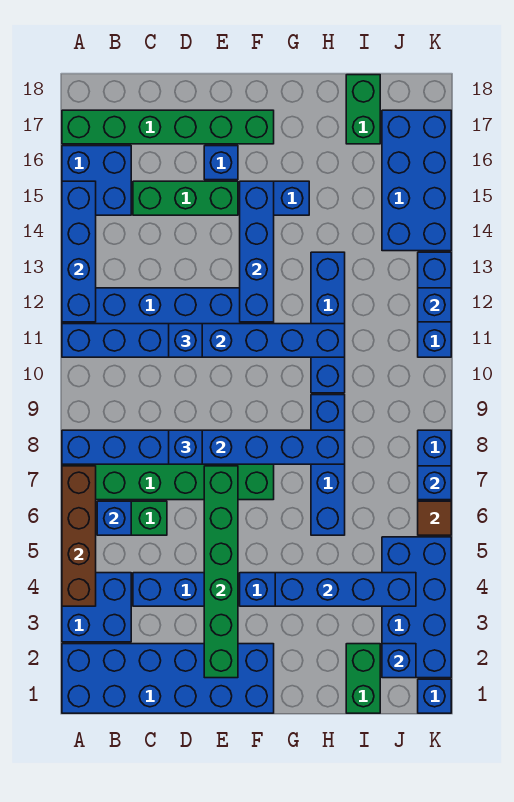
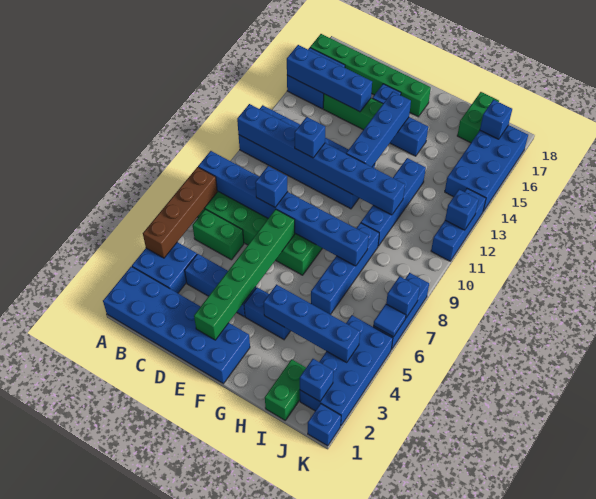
blue 1x4 brick [62,181,96,322] -> blue 1x4 brick turned to [287,45,372,112]
blue 1x1 brick [97,501,131,535] -> blue 1x1 brick moved to [480,100,512,139]
brown 1x1 tile [418,501,451,535] -> blue 1x1 tile [373,304,406,337]

